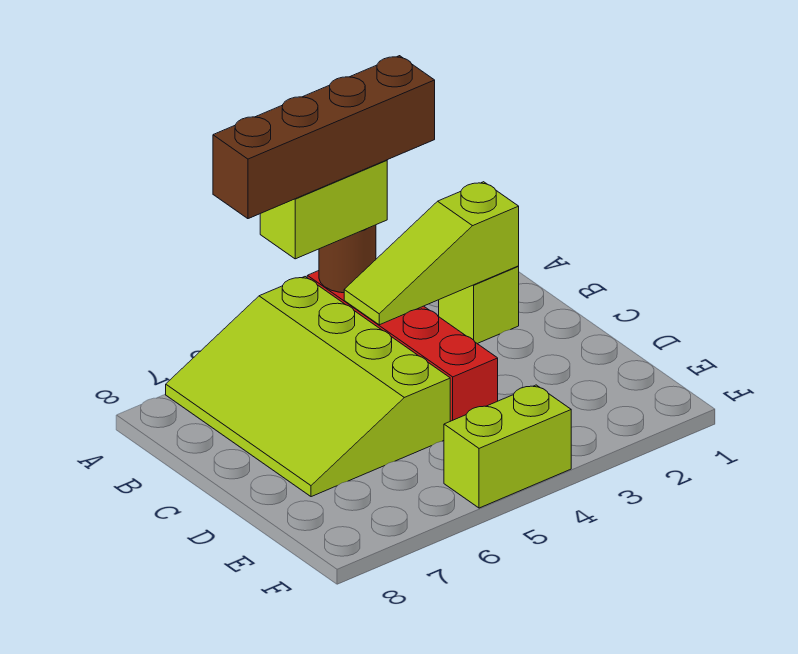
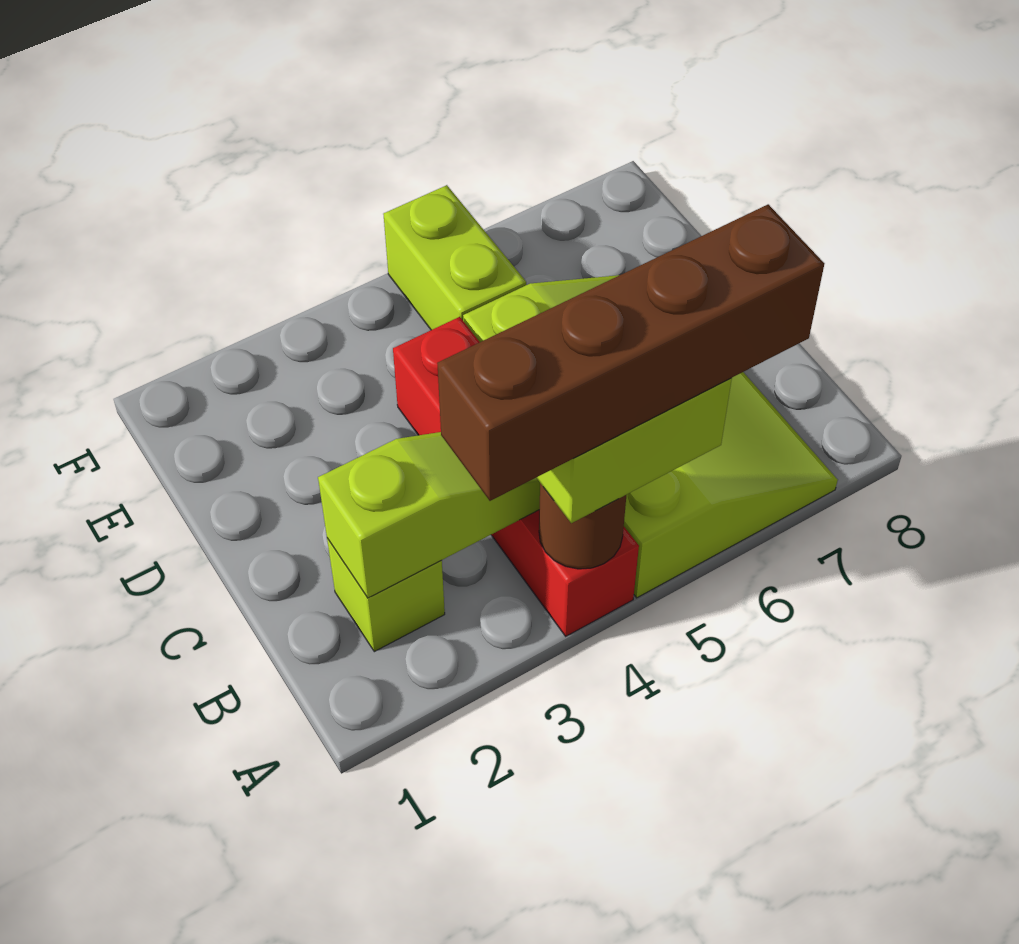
lime 1x2 brick [444,385,571,508] -> lime 1x2 brick turned to [383,185,526,330]

